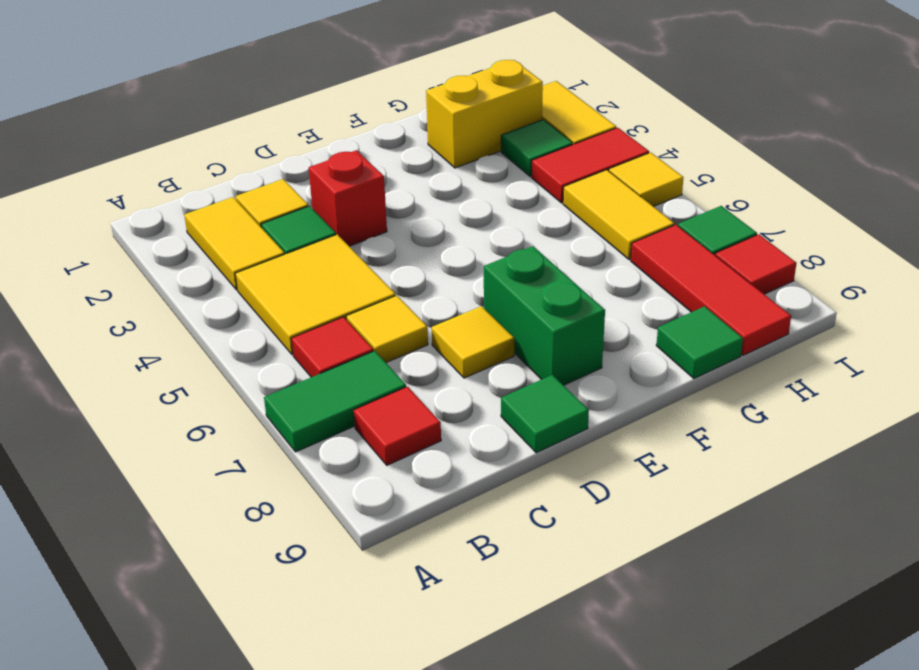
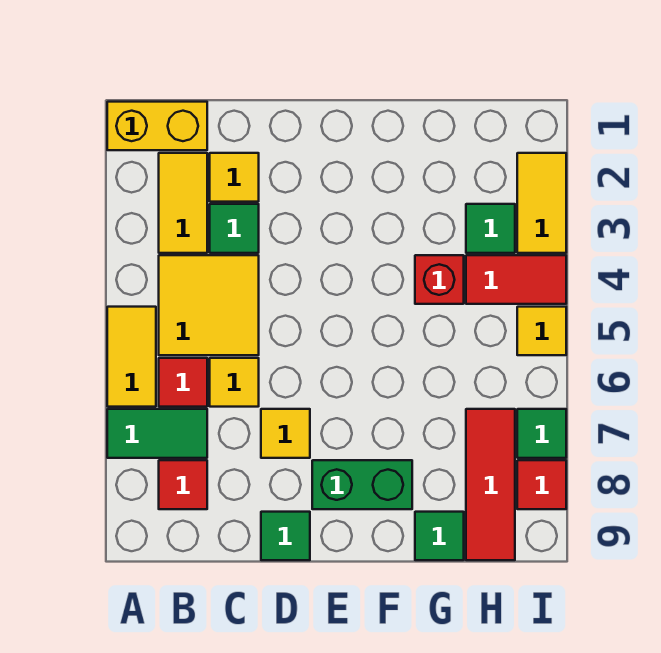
red 1x1 brick [309,150,387,246] -> red 1x1 brick moved to [415,255,464,304]
green 1x2 brick [484,246,605,385] -> green 1x2 brick turned to [312,460,412,509]
yellow 1x2 brick [426,60,543,168] -> yellow 1x2 brick moved to [107,102,207,150]
yellow 1x2 tile [563,170,674,260] -> yellow 1x2 tile moved to [107,307,156,407]

